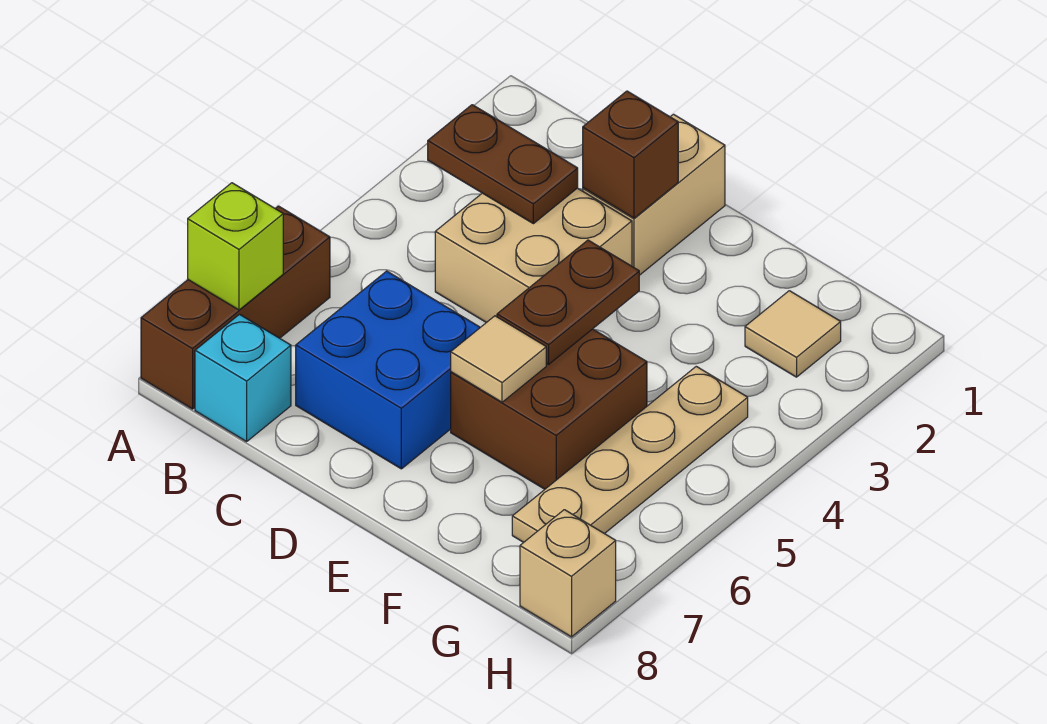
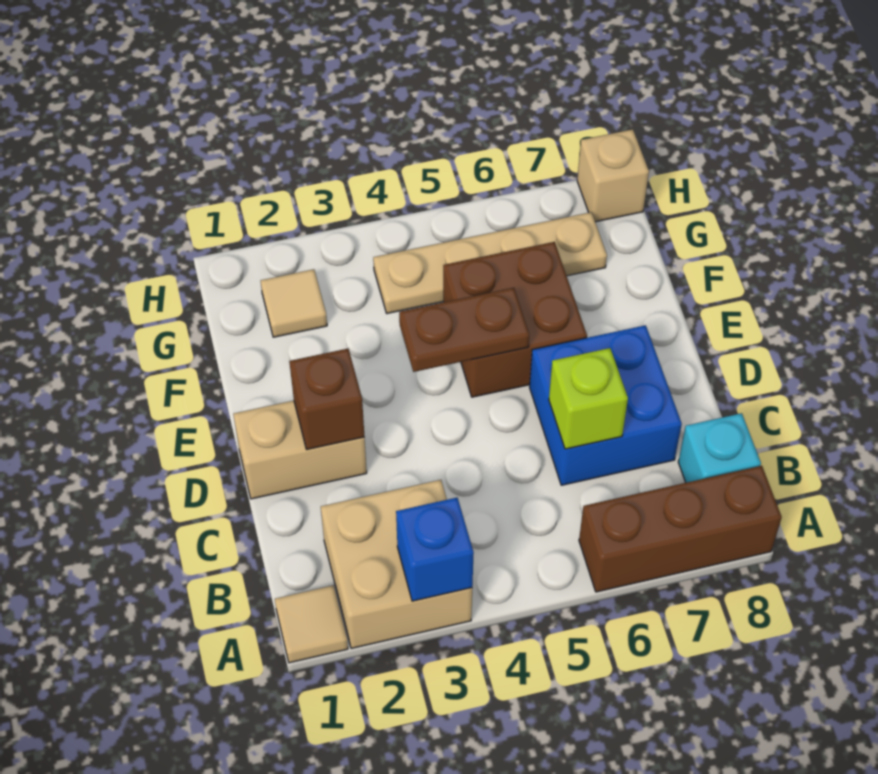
none -> blue 1x1 brick [396,498,474,601]
lime 1x1 brick [188,183,283,310] -> lime 1x1 brick moved to [549,348,628,449]
brown 1x2 plate [428,105,578,224] -> none
tan 2x2 brick [435,188,632,323] -> tan 2x2 brick moved to [321,480,472,648]
tan 1x1 tile [451,316,546,402] -> tan 1x1 tile moved to [275,585,348,663]

